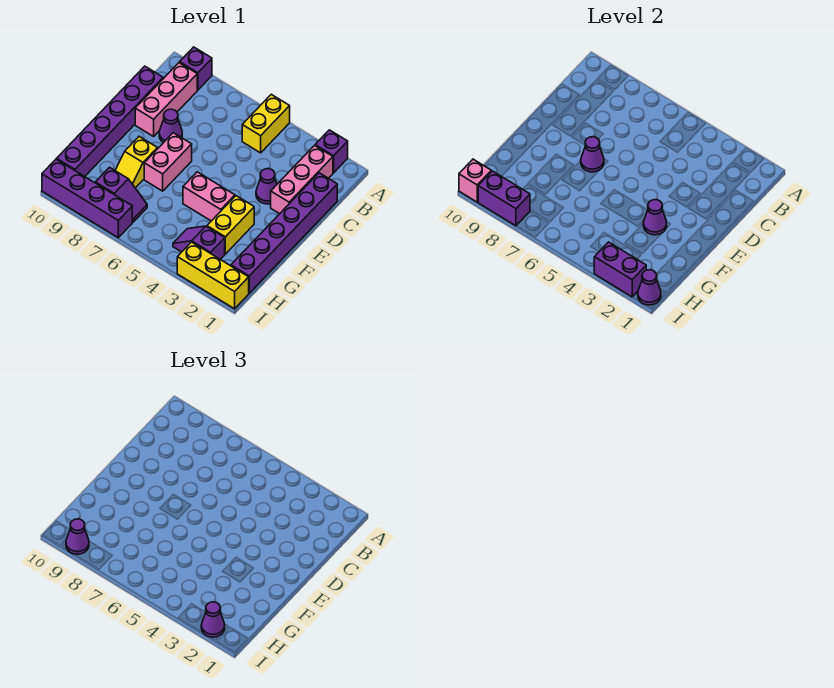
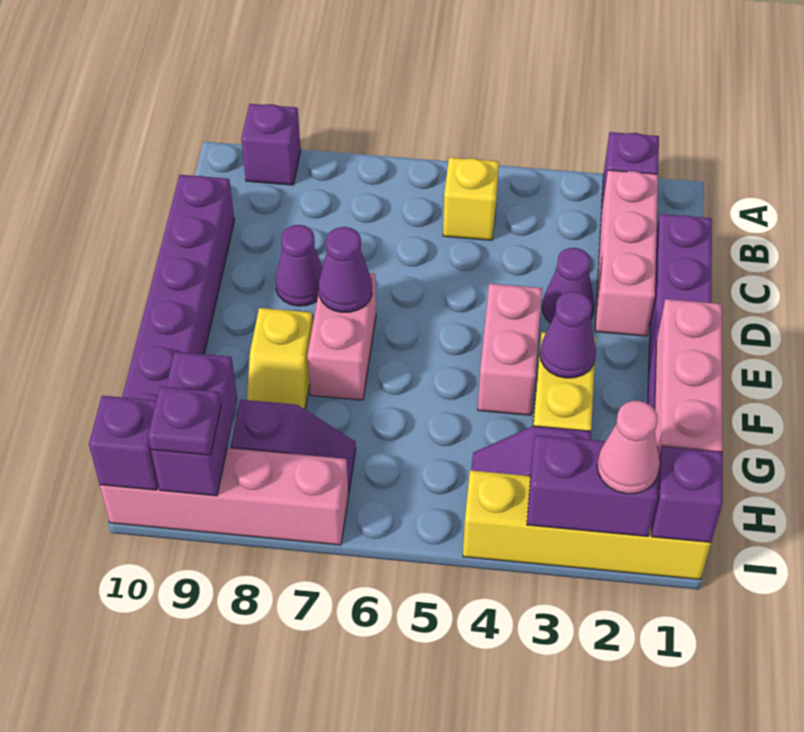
yellow 1x2 brick [242,94,290,153] -> yellow 1x1 brick [443,157,499,240]
pink 1x3 brick [135,63,197,136] -> pink 1x3 brick moved to [655,299,722,457]
pink 1x2 brick [183,172,235,221] -> pink 1x2 brick turned to [478,284,542,415]
yellow 1x3 brick [177,242,249,309] -> yellow 1x4 brick [463,470,711,579]
purple 1x1 cone [638,270,661,305] -> purple 1x1 brick [652,446,723,542]
purple 1x1 cone [201,602,225,637] -> pink 1x1 cone [597,401,660,494]
purple 1x4 brick [42,159,132,238] -> pink 1x4 brick [100,448,349,545]
purple 1x2 brick [478,171,530,226] -> purple 1x2 brick turned to [151,352,237,496]
purple 1x1 cone [66,519,89,554] -> purple 1x1 plate [148,387,221,455]
pink 1x1 brick [459,159,491,202] -> purple 1x1 brick [89,396,158,490]

